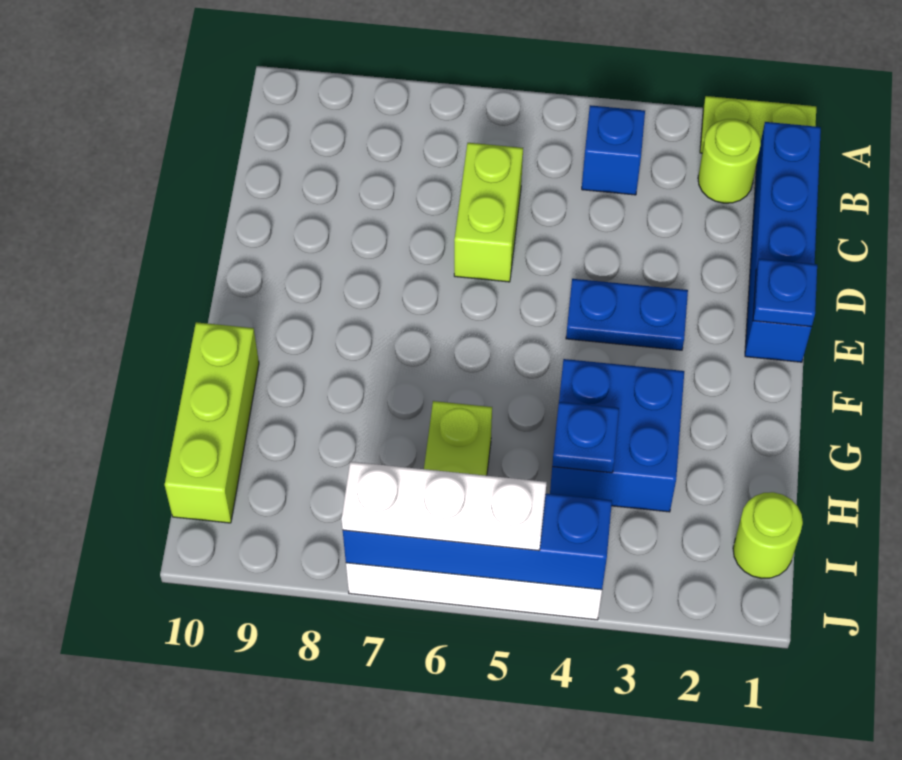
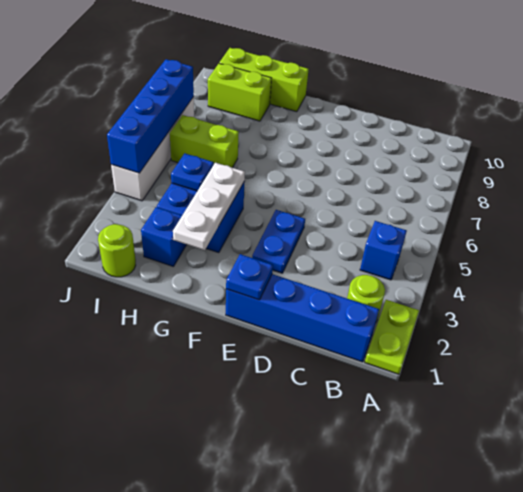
lime 1x2 brick [454,143,523,282] -> lime 1x2 brick moved to [208,63,271,121]
none -> blue 1x1 brick [141,207,187,267]
white 1x3 plate [341,462,547,551] -> white 1x3 plate moved to [173,163,245,250]

